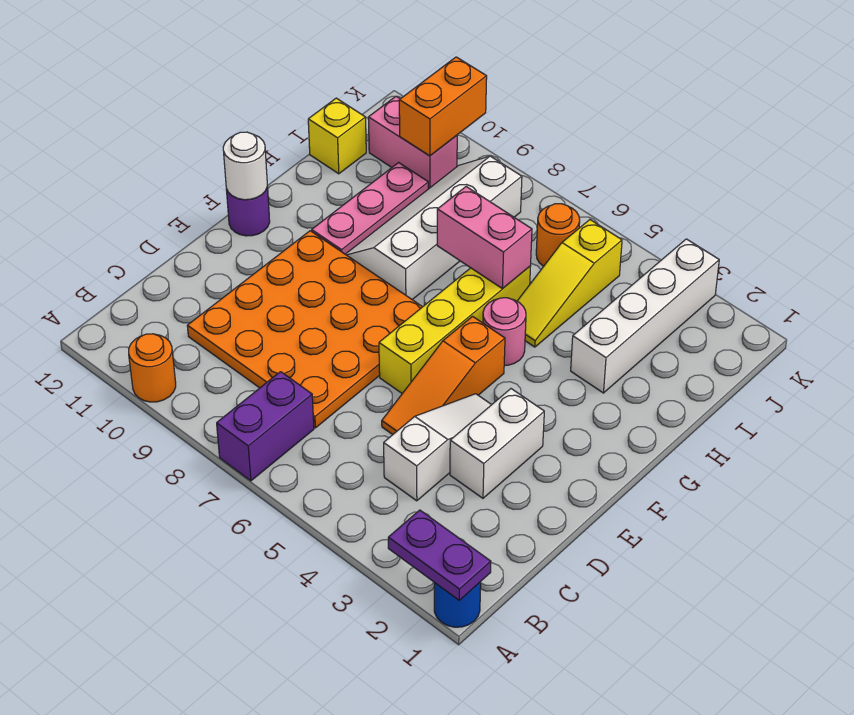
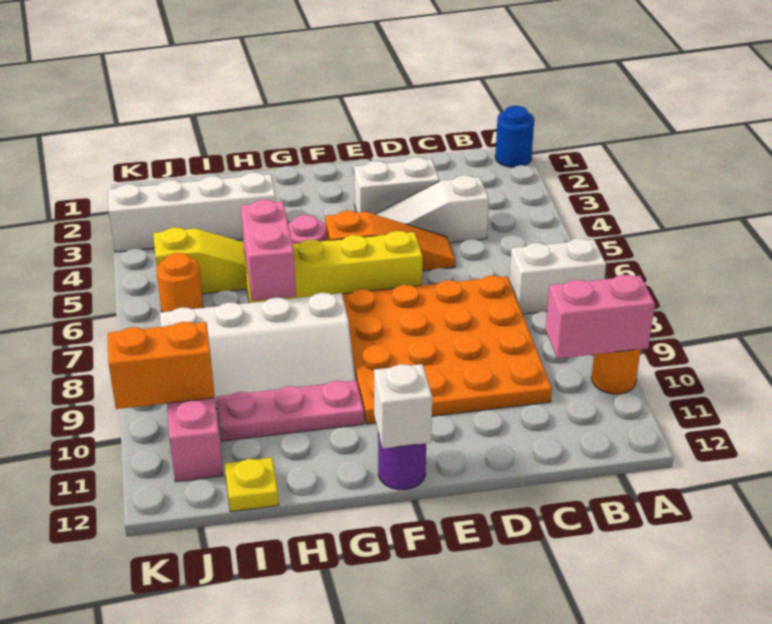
purple 1x2 plate [388,510,491,600] -> none
purple 1x2 brick [217,372,314,481] -> white 1x2 brick [509,238,606,314]
none -> pink 1x2 brick [545,275,655,359]
white 1x1 round brick [223,132,267,200] -> white 1x1 brick [374,364,432,448]
yellow 1x1 brick [308,98,366,174] -> yellow 1x1 plate [225,458,279,512]

